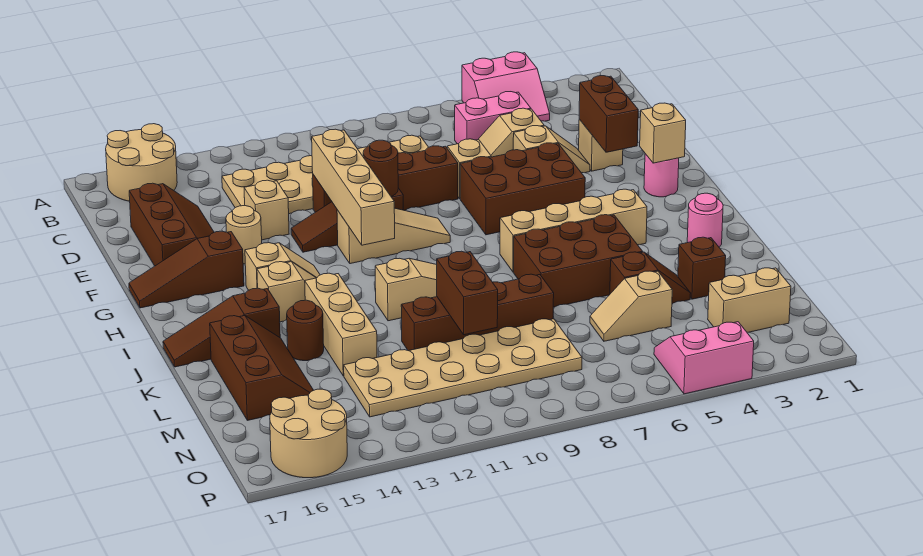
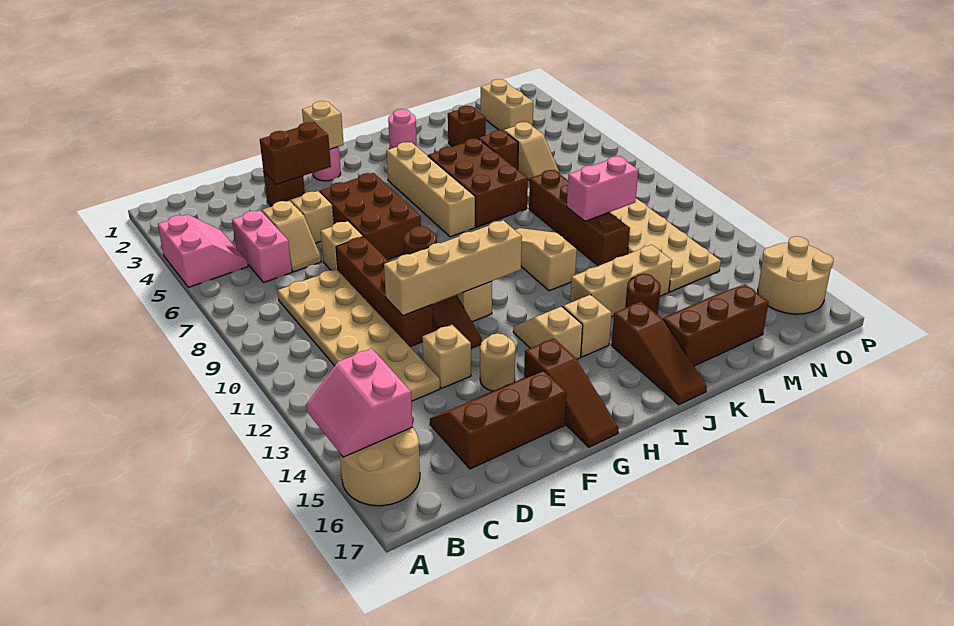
tan 1x1 brick [579,119,623,171] -> brown 1x1 brick [264,172,305,206]
brown 1x2 brick [437,251,498,335] -> pink 1x2 brick [567,156,638,221]
pink 2x2 slope [654,322,754,394] -> pink 2x2 slope moved to [306,348,413,457]

